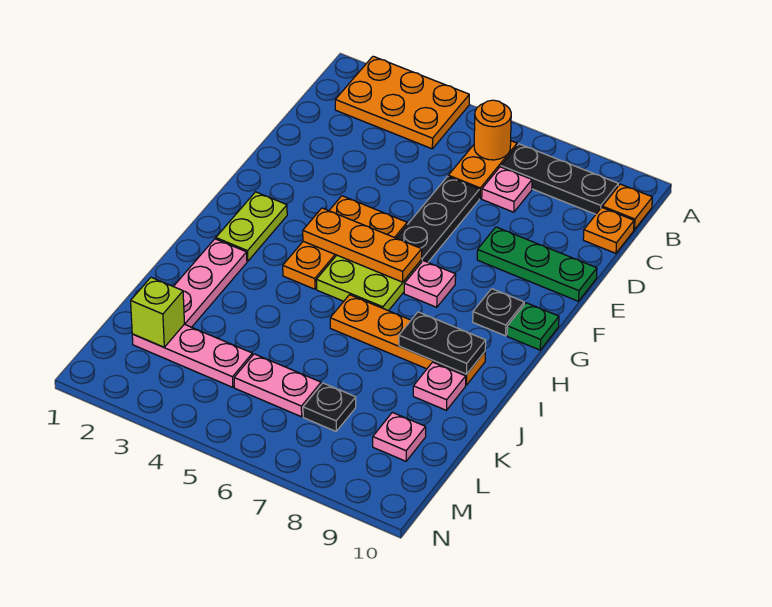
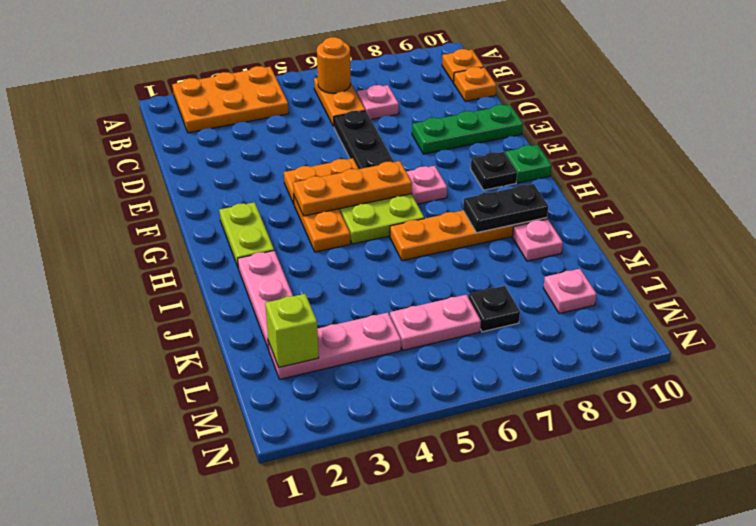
black 1x3 plate [501,144,618,214] -> none

